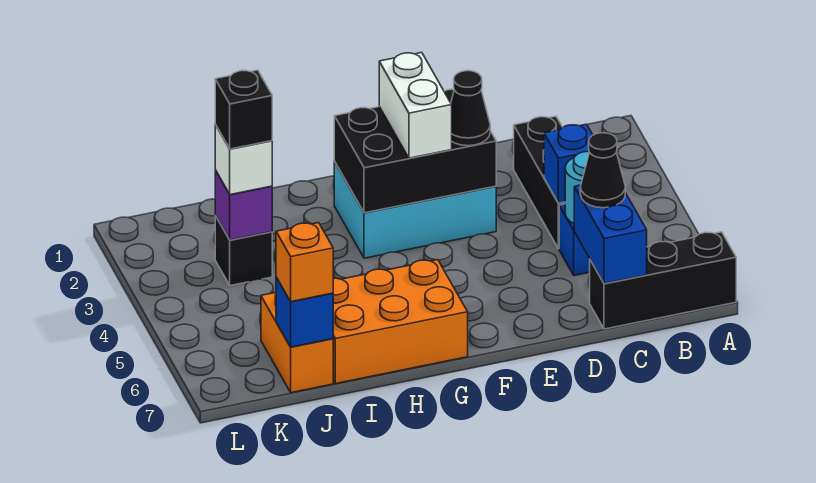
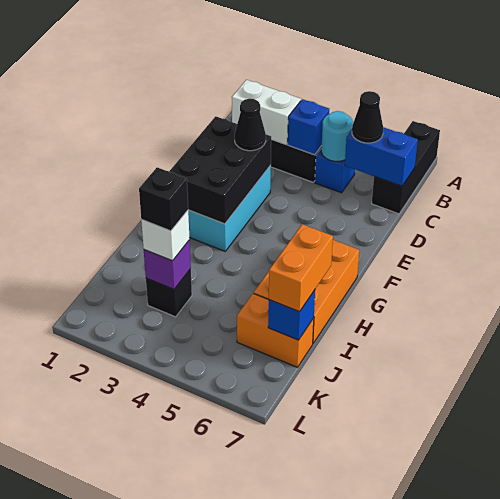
white 1x2 brick [379,52,452,158] -> white 1x2 brick moved to [232,80,301,145]
orange 1x1 brick [276,223,333,302] -> orange 1x2 brick [269,224,333,312]

